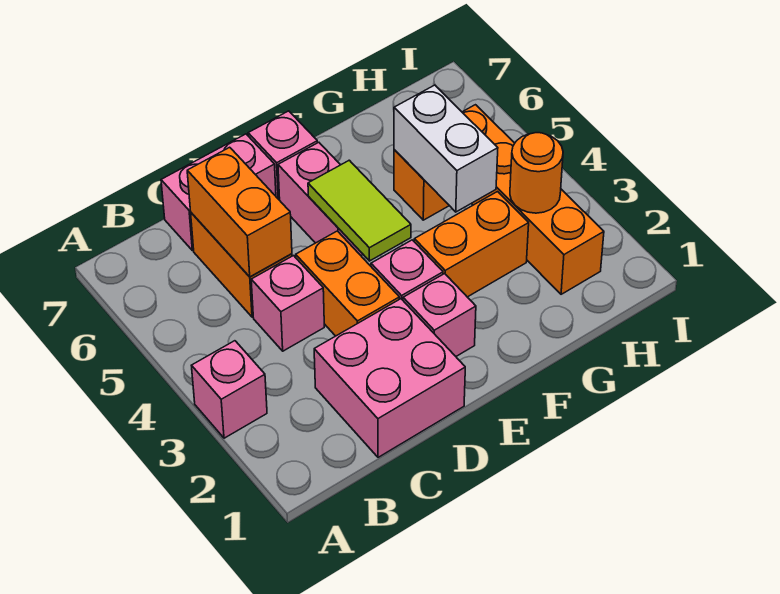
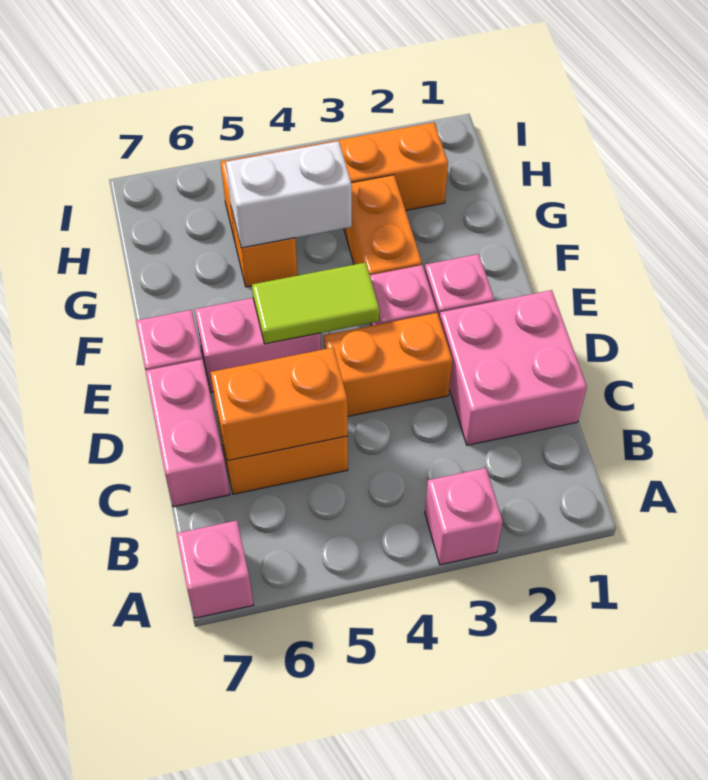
pink 1x1 brick [251,256,324,351] -> pink 1x1 brick moved to [177,520,253,618]
orange 1x1 round brick [510,133,563,213] -> none

